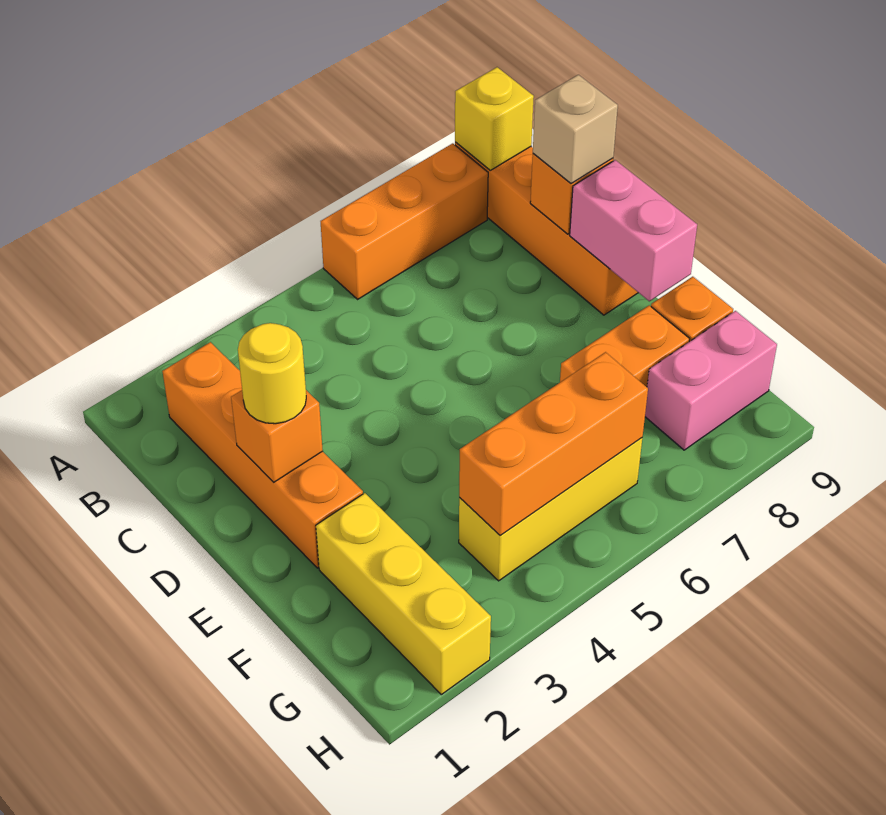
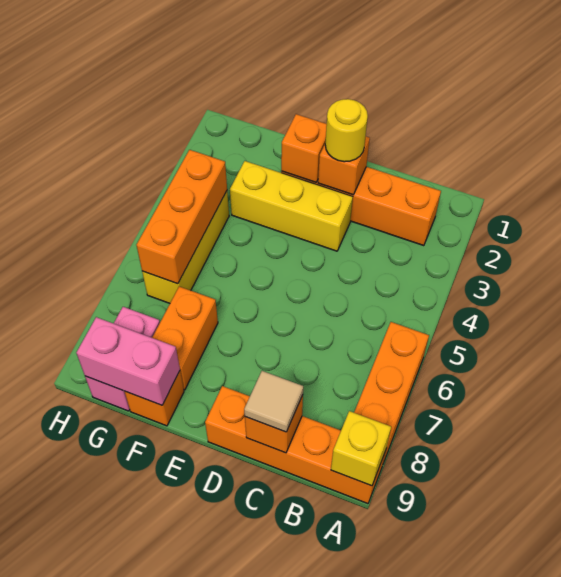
tan 1x1 brick [533,75,618,184] -> tan 1x1 tile [244,371,303,432]
pink 1x2 brick [570,160,697,301] -> pink 1x2 brick moved to [76,317,180,405]
none -> orange 1x1 brick [281,114,327,182]
yellow 1x3 brick [316,493,491,695] -> yellow 1x3 brick moved to [230,161,353,251]

